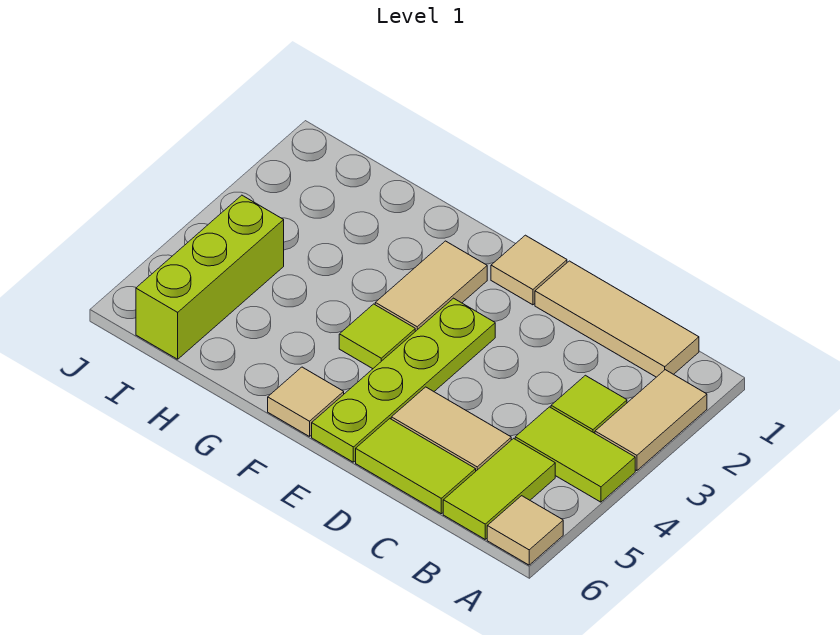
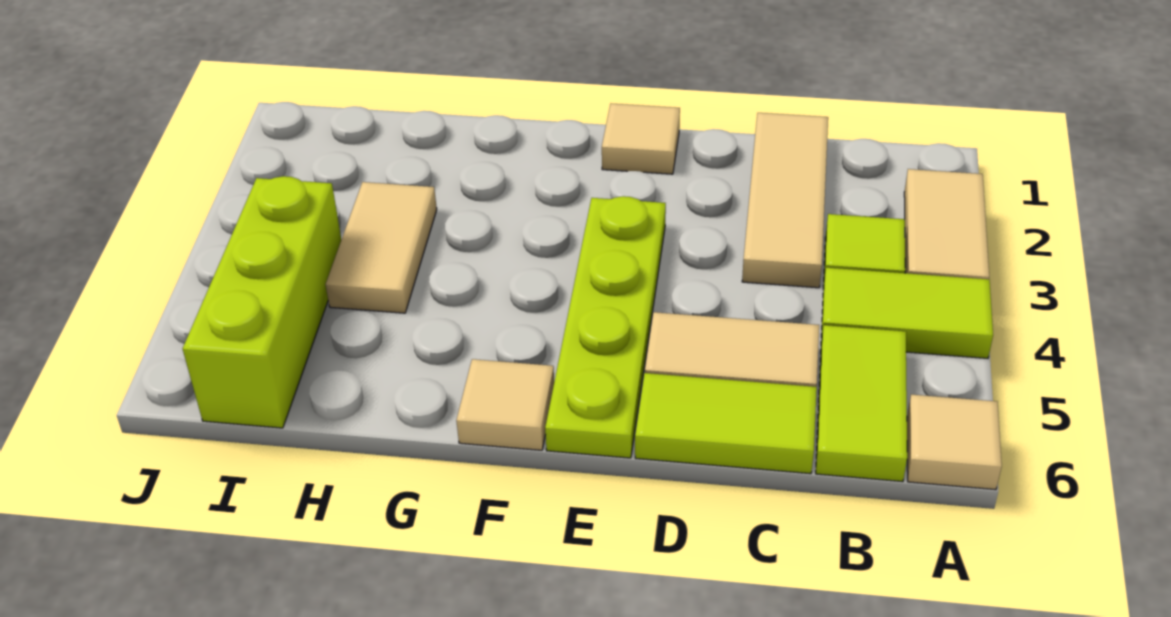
tan 1x3 tile [535,261,699,377] -> tan 1x3 tile turned to [742,113,828,288]
tan 1x2 tile [375,241,487,331] -> tan 1x2 tile moved to [325,182,437,313]
lime 1x1 tile [339,304,415,369] -> none

